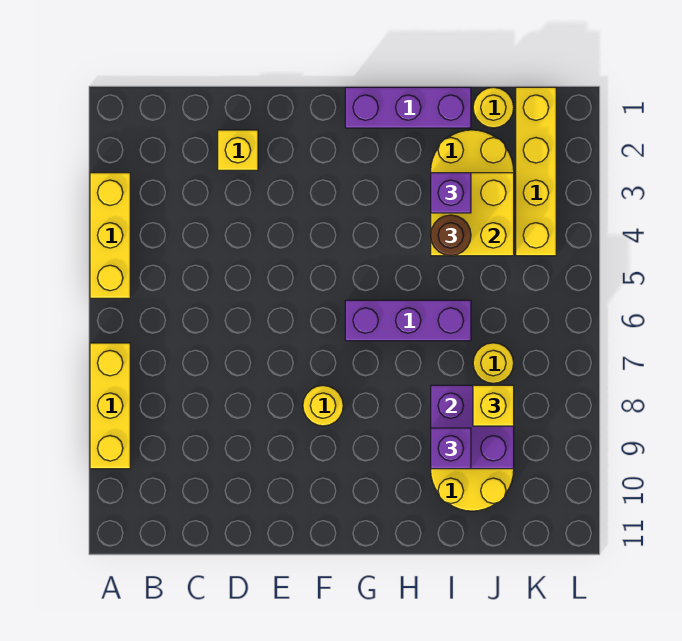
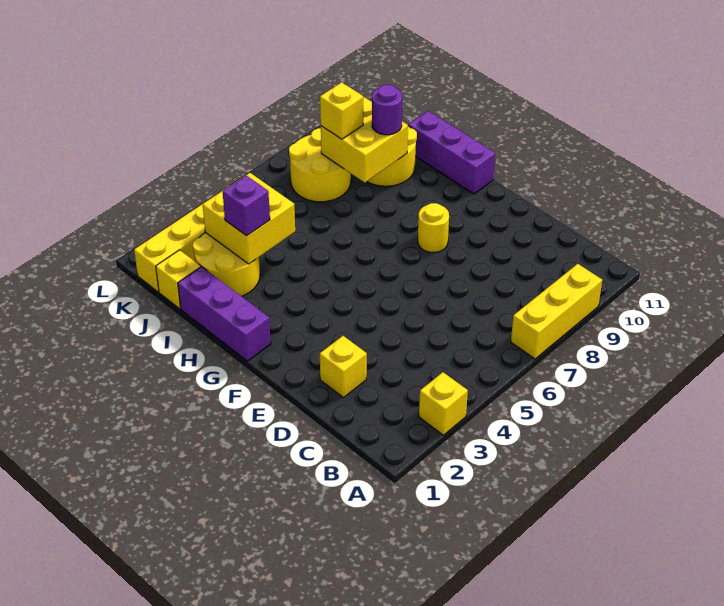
yellow 1x3 brick [90,173,130,298] -> yellow 1x1 brick [419,372,468,435]
purple 1x3 brick [345,300,471,341] -> purple 1x3 brick moved to [408,111,495,194]
brown 1x1 round brick [431,215,471,256] -> none
purple 2x2 brick [431,385,514,469] -> yellow 2x2 brick [321,97,408,183]
purple 1x1 brick [431,428,471,469] -> purple 1x1 round brick [372,85,402,135]
yellow 1x1 round brick [473,87,514,128] -> yellow 1x1 brick [156,250,201,309]
yellow 1x1 round brick [473,343,514,383] -> yellow 2x2 round brick [289,128,351,202]

